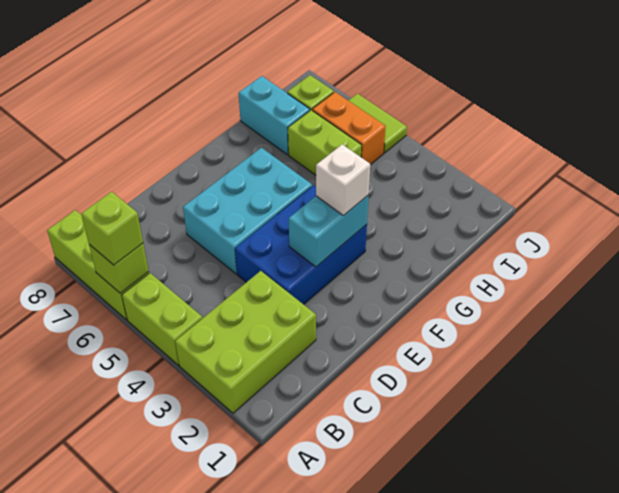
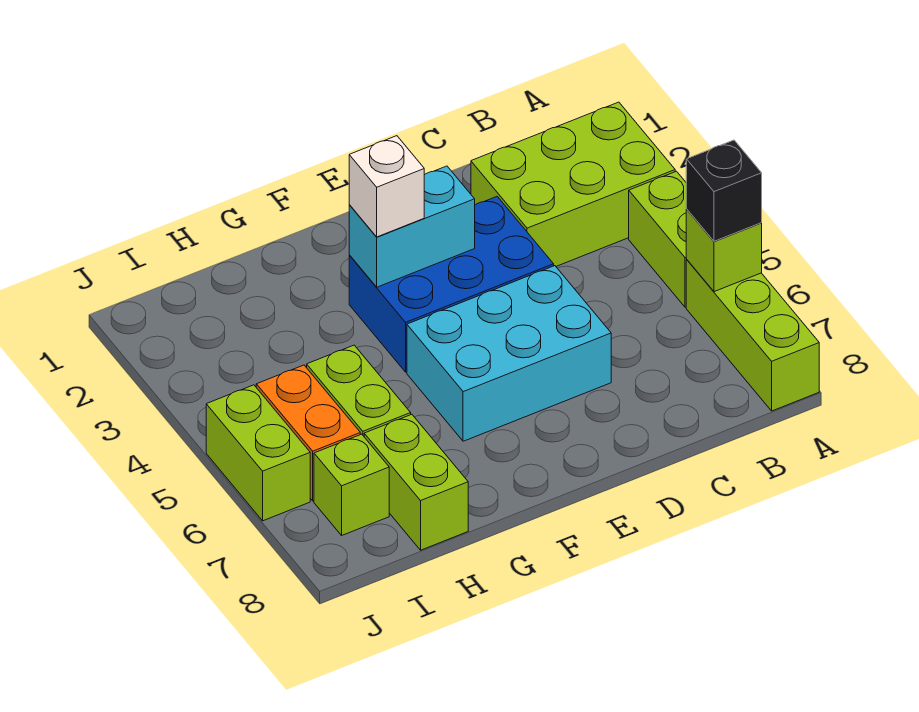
lime 1x1 brick [81,192,143,265] -> black 1x1 brick [686,140,762,241]
cyan 1x2 brick [238,76,310,154] -> lime 1x2 brick [364,414,468,550]
lime 1x2 tile [349,94,407,153] -> lime 1x2 brick [206,385,310,521]

